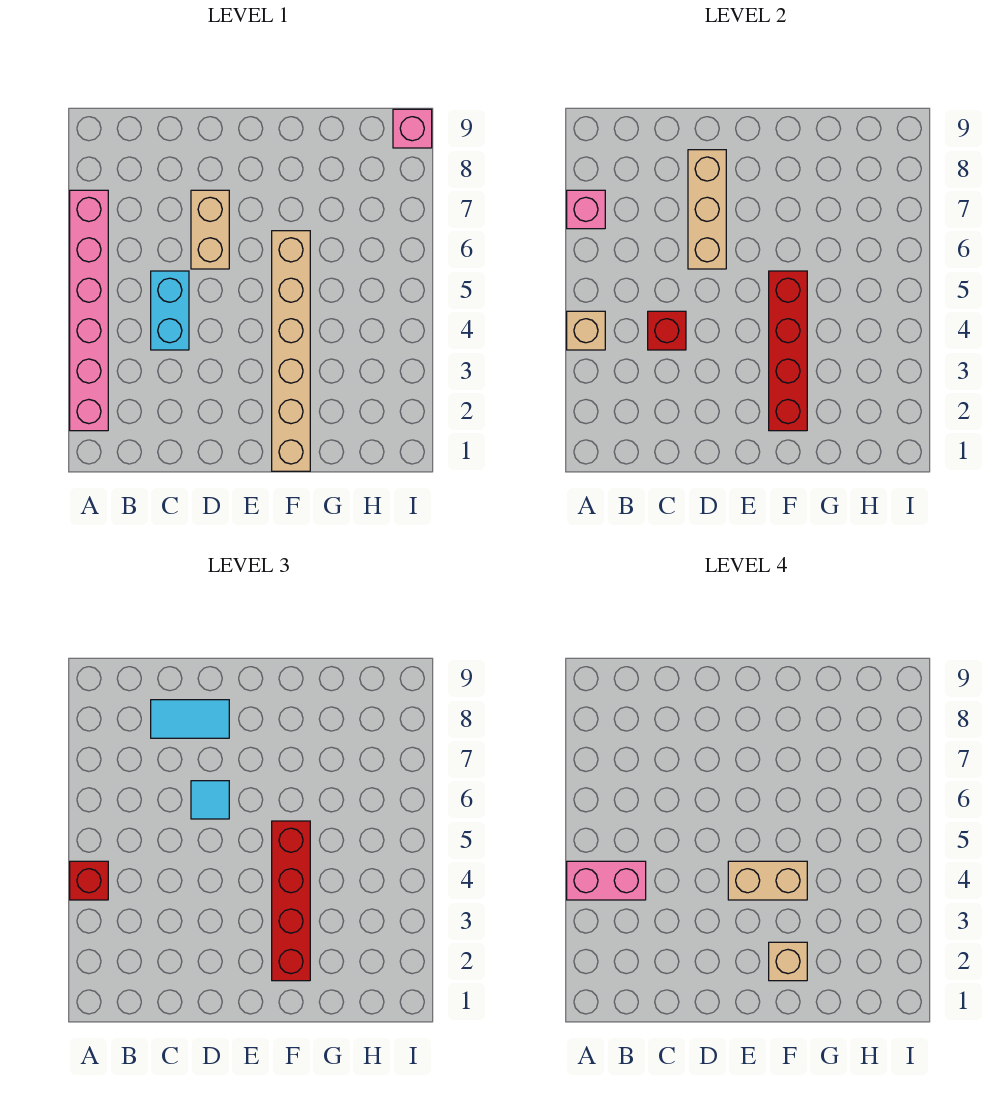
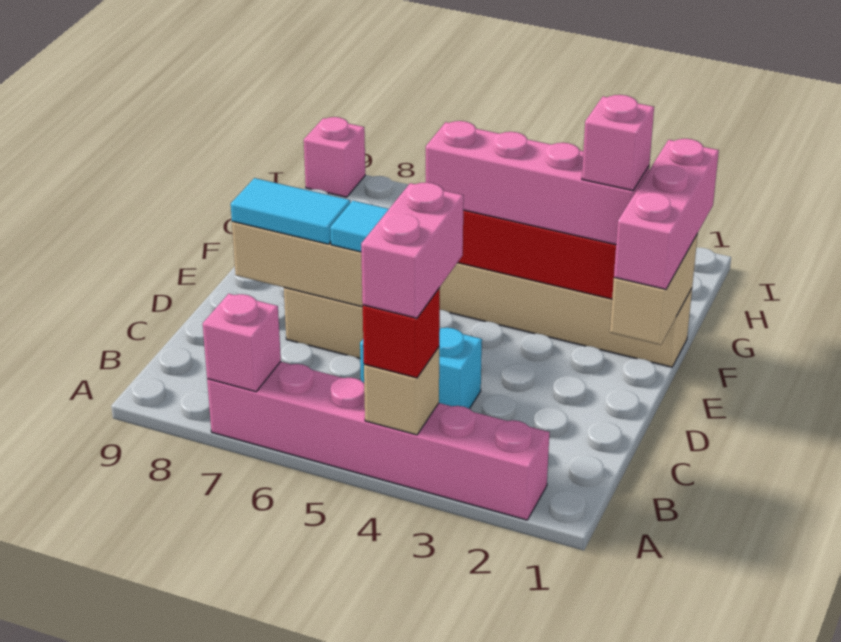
red 1x1 brick [648,311,686,350] -> none
cyan 1x2 tile [151,700,229,738] -> cyan 1x2 tile turned to [231,178,350,244]
none -> pink 1x3 brick [614,139,719,289]
tan 1x2 brick [728,861,807,900] -> tan 1x2 brick moved to [610,234,698,345]
red 1x4 brick [272,821,310,981] -> pink 1x4 brick [426,121,649,245]
tan 1x1 brick [769,942,807,981] -> pink 1x1 brick [582,95,654,191]

